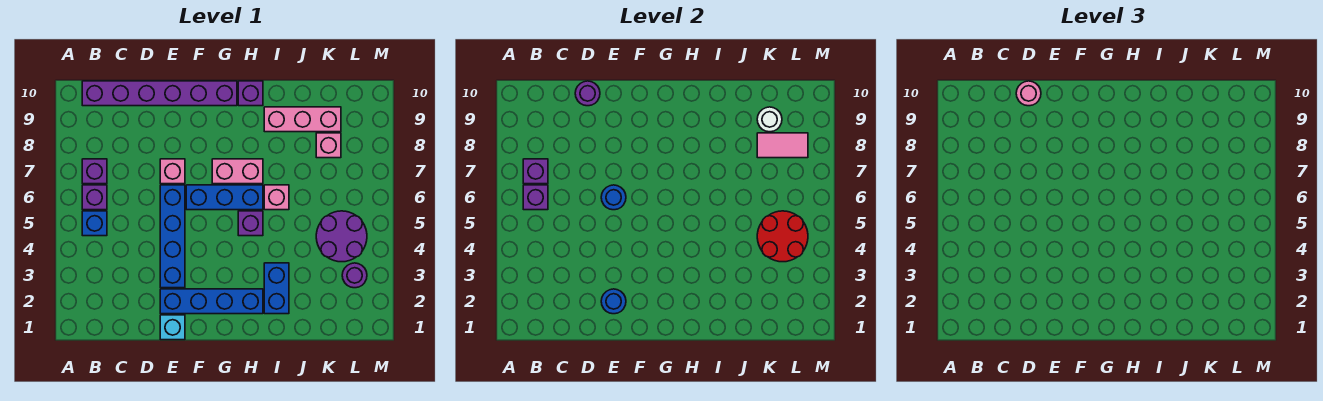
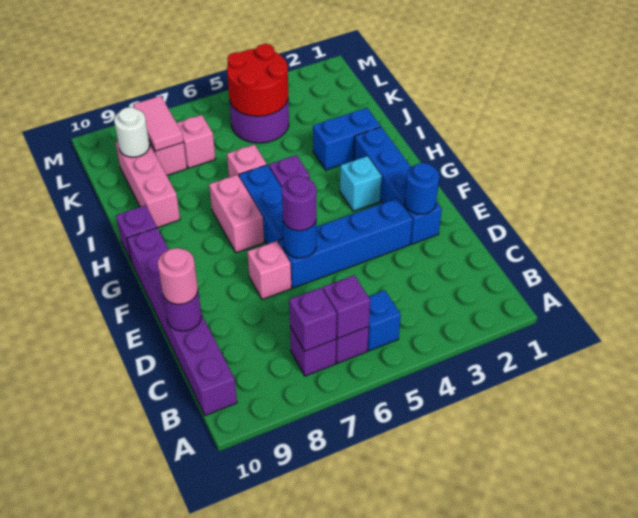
cyan 1x1 brick [160,315,185,340] -> cyan 1x1 brick moved to [340,156,382,211]
none -> pink 1x1 brick [177,115,215,168]
purple 1x1 round brick [342,263,367,288] -> purple 1x1 round brick moved to [282,176,316,231]

